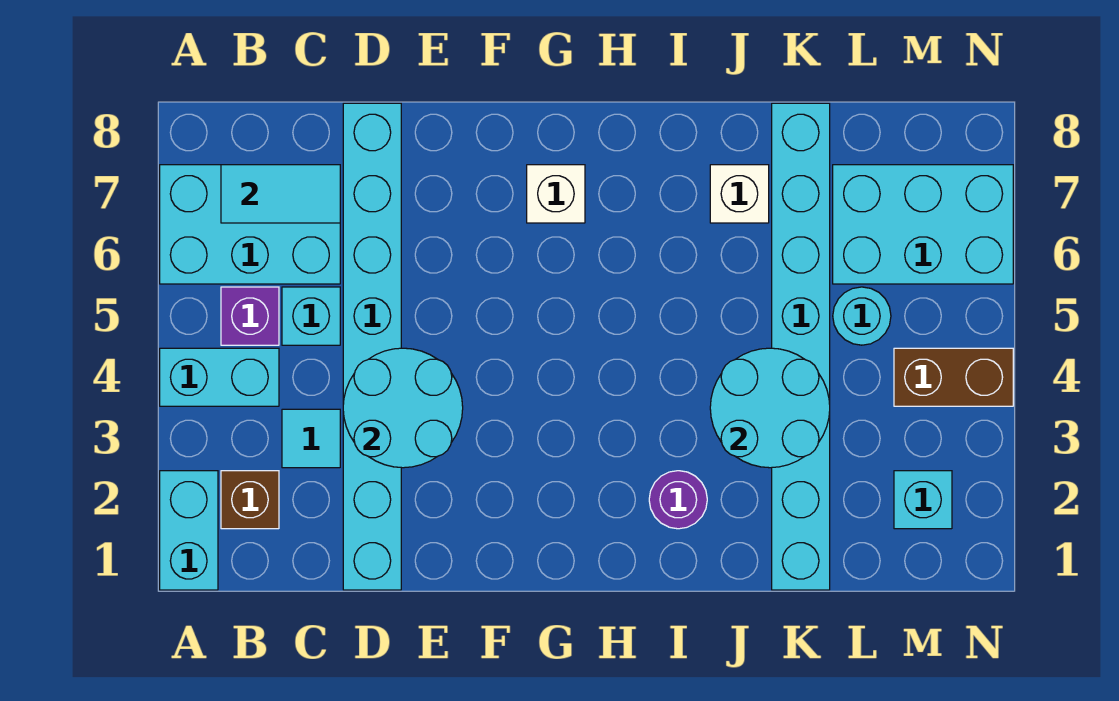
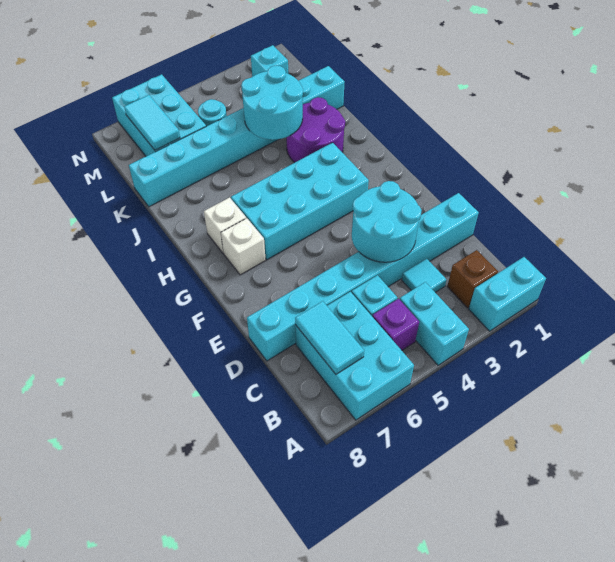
none -> cyan 2x4 brick [231,143,369,260]
purple 1x1 round brick [649,471,707,529] -> purple 2x2 round brick [286,97,345,163]
white 1x1 brick [710,165,769,223] -> white 1x1 brick moved to [204,198,246,253]
none -> cyan 1x2 tile [124,95,180,150]
brown 1x2 brick [894,348,1013,406] -> none

